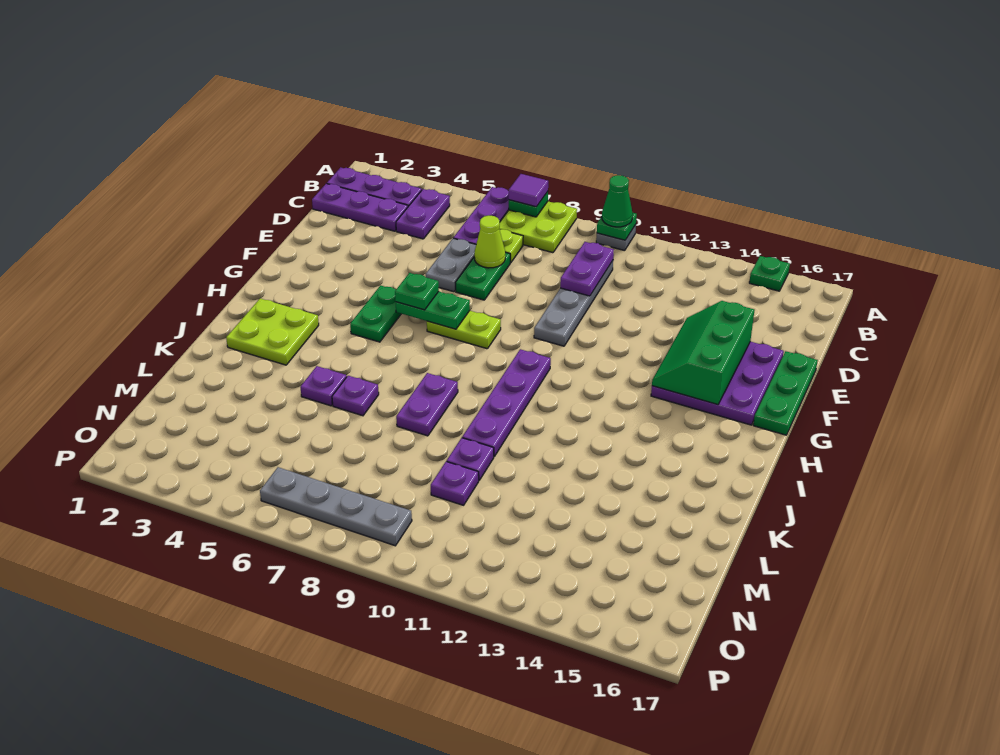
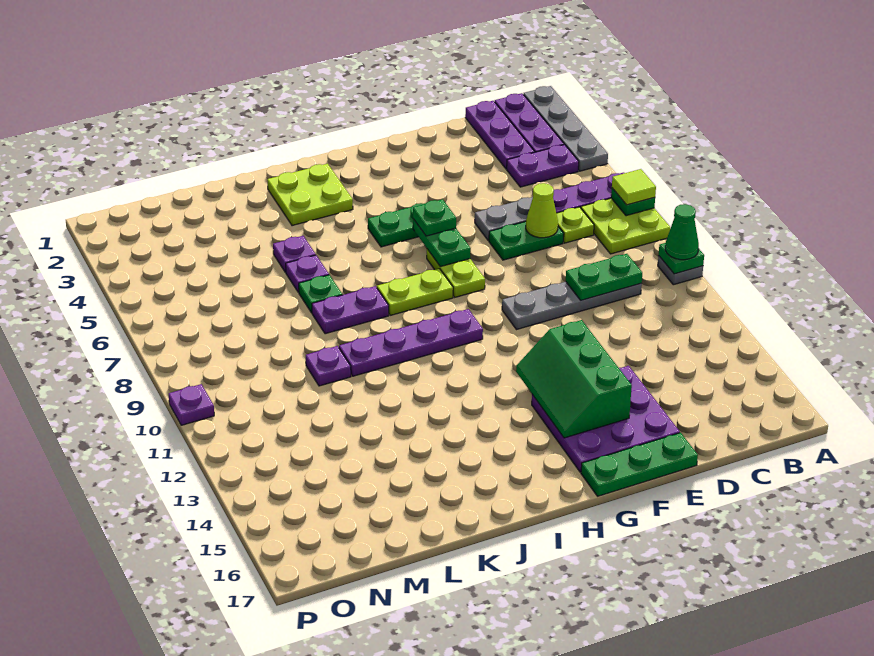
purple 1x1 tile [509,174,548,207] -> lime 1x1 tile [612,169,656,205]
green 1x1 plate [749,256,790,291] -> green 1x1 plate moved to [299,275,342,313]
purple 1x2 plate [560,242,614,296] -> green 1x2 plate [566,254,642,300]
green 2x3 slope [652,301,755,405] -> green 2x3 slope turned to [516,320,632,438]
none -> lime 1x2 plate [377,269,453,315]
purple 1x1 plate [431,461,479,505] -> purple 1x1 plate moved to [169,384,214,425]
grey 1x4 plate [260,467,412,546] -> grey 1x4 plate moved to [524,86,608,171]

